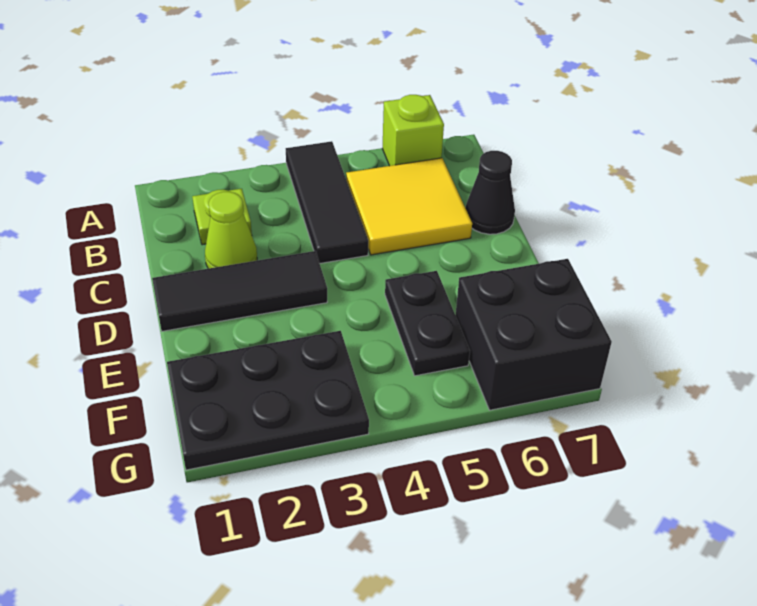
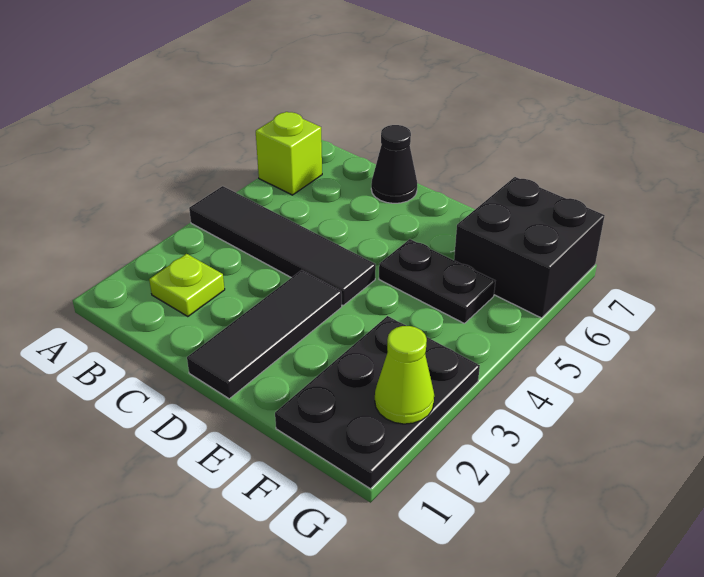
black 1x3 tile [286,141,368,263] -> black 1x4 tile [189,186,376,305]
yellow 2x2 tile [346,158,472,255] -> none
lime 1x1 cone [205,192,257,269] -> lime 1x1 cone moved to [375,326,434,424]

